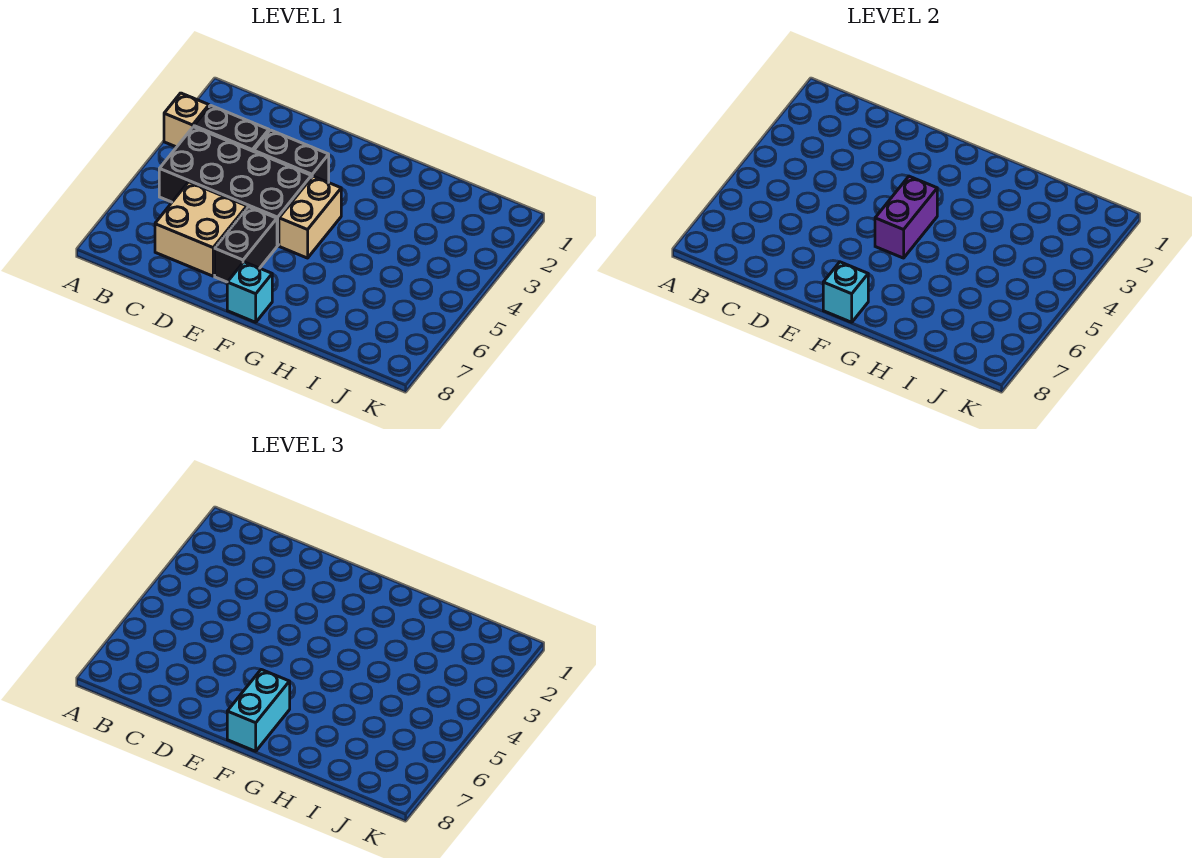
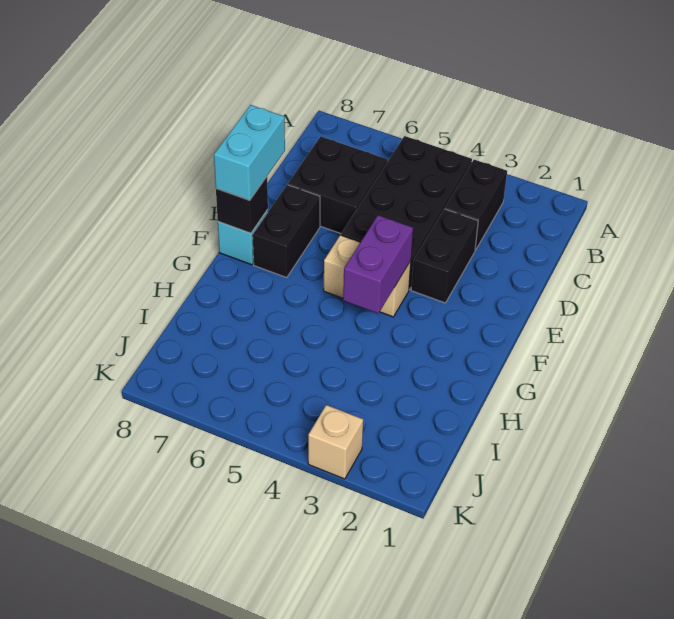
tan 1x1 brick [164,93,209,147] -> tan 1x1 brick moved to [308,405,363,479]
tan 2x2 brick [155,182,247,276] -> black 2x2 brick [288,136,387,234]
black 1x2 brick [215,207,277,282] -> black 1x2 brick turned to [253,185,320,277]
purple 1x2 brick [875,176,937,258] -> purple 1x2 brick turned to [343,215,413,314]
cyan 1x2 brick [227,670,290,751] -> cyan 1x2 brick turned to [214,105,285,200]
cyan 1x1 brick [823,262,868,322] -> black 1x1 brick [216,177,268,233]

